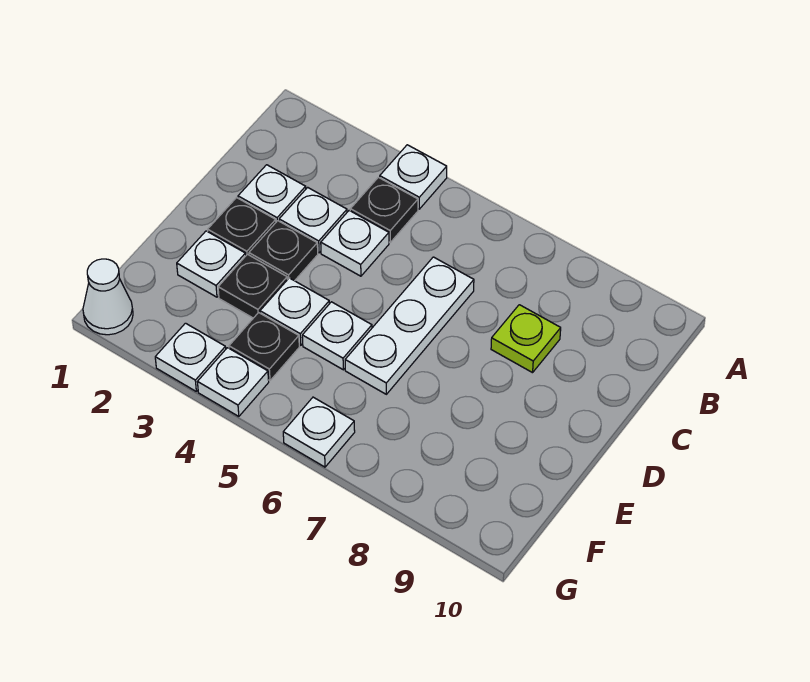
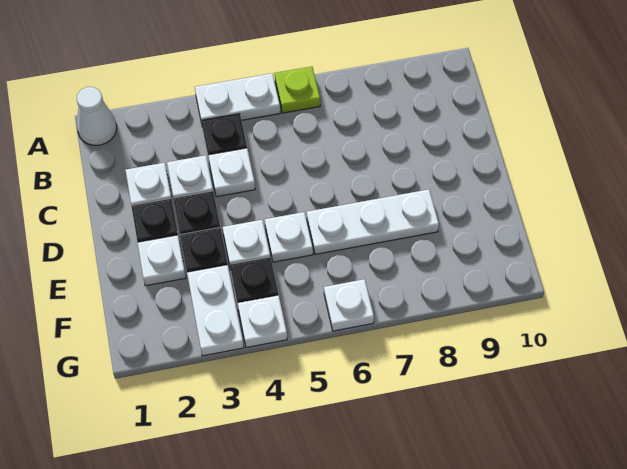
white 1x1 plate [380,145,447,209] -> white 1x2 plate [195,73,280,120]
white 1x3 plate [345,257,474,394] -> white 1x3 plate turned to [307,189,439,254]
lime 1x1 plate [491,305,561,373] -> lime 1x1 plate moved to [275,67,320,113]
white 1x1 cone [83,259,133,335] -> white 1x1 cone moved to [77,87,117,145]
white 1x1 plate [155,323,226,391] -> white 1x2 plate [187,265,244,356]

